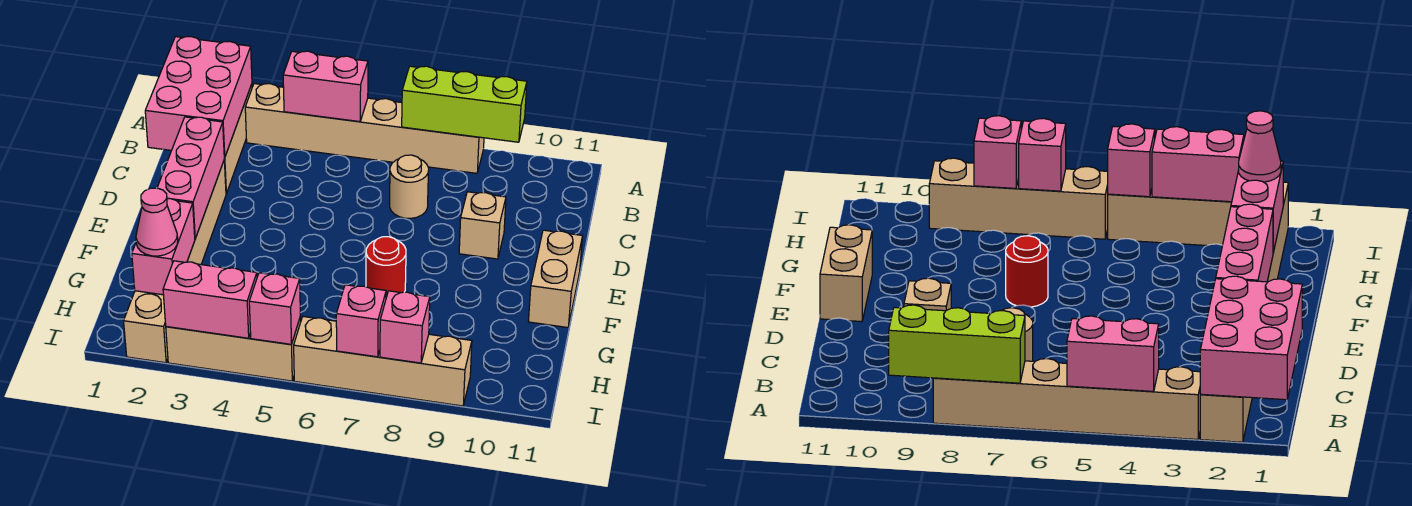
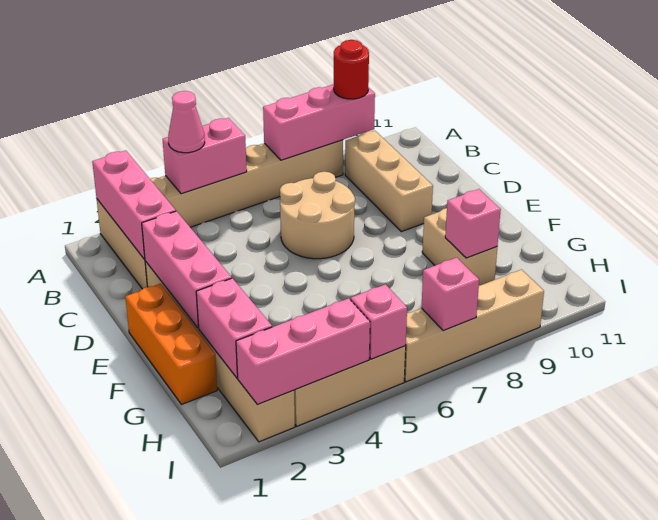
pink 2x3 brick [145,37,252,157] -> pink 1x3 brick [92,151,176,259]
lime 1x3 brick [402,66,527,142] -> pink 1x3 brick [263,84,375,160]
tan 1x1 round brick [390,155,429,218] -> tan 2x2 round brick [280,172,355,259]
tan 1x1 brick [459,192,506,259] -> tan 1x3 brick [345,131,433,232]
none -> orange 1x3 brick [125,284,217,405]
tan 1x2 brick [528,230,583,328] -> tan 1x2 brick moved to [422,208,497,286]
red 1x1 round brick [366,237,406,297] -> red 1x1 round brick moved to [334,40,369,99]
pink 1x1 cone [136,188,178,256] -> pink 1x1 cone moved to [168,91,205,153]
pink 1x2 brick [163,261,257,338] -> pink 1x3 brick [236,298,370,405]
pink 1x1 brick [380,291,430,363] -> pink 1x1 brick moved to [445,189,501,258]

